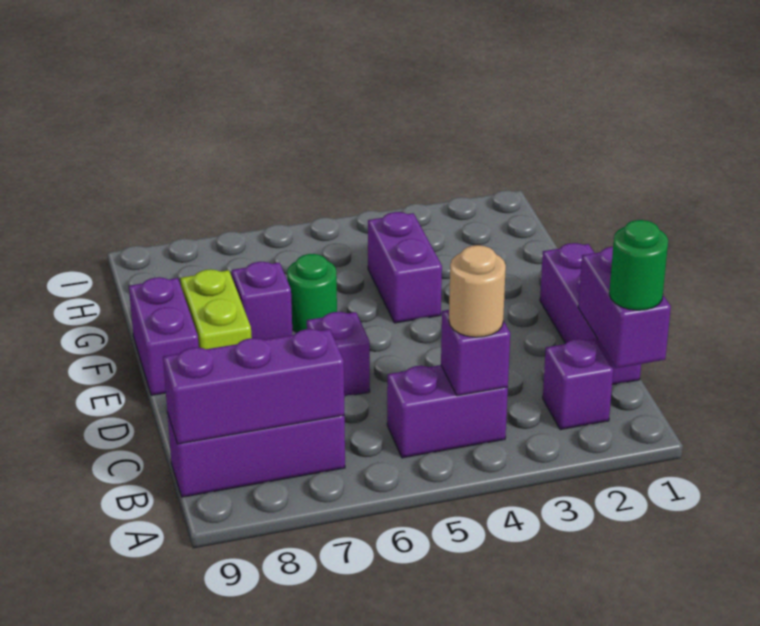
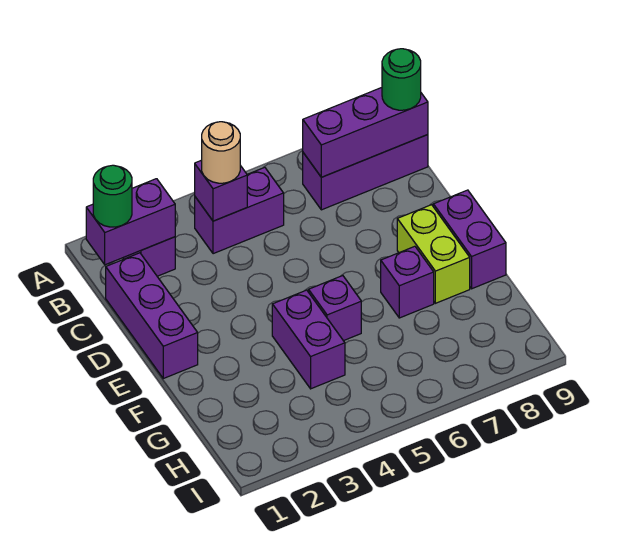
purple 1x2 brick [578,247,671,368] -> purple 1x2 brick turned to [86,179,175,265]
purple 1x1 brick [307,312,370,396] -> purple 1x1 brick moved to [309,276,361,341]
green 1x1 round brick [287,254,337,332] -> green 1x1 round brick moved to [382,49,421,110]

